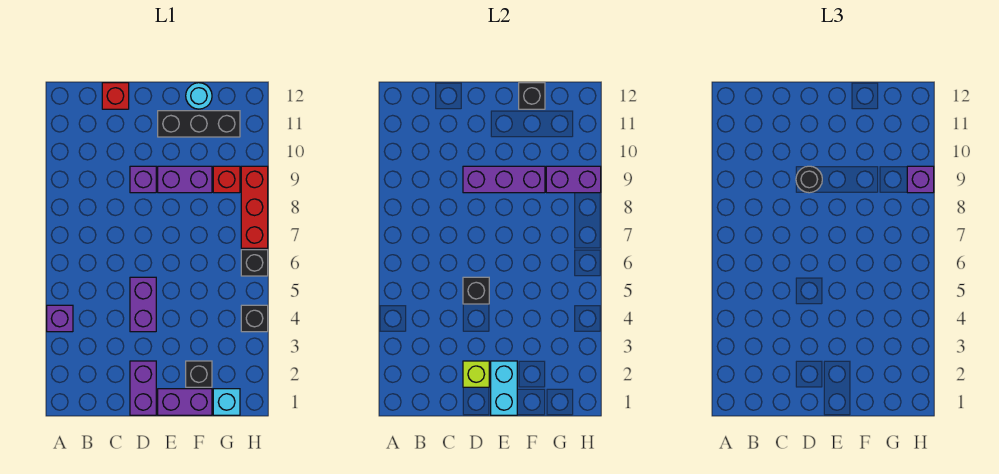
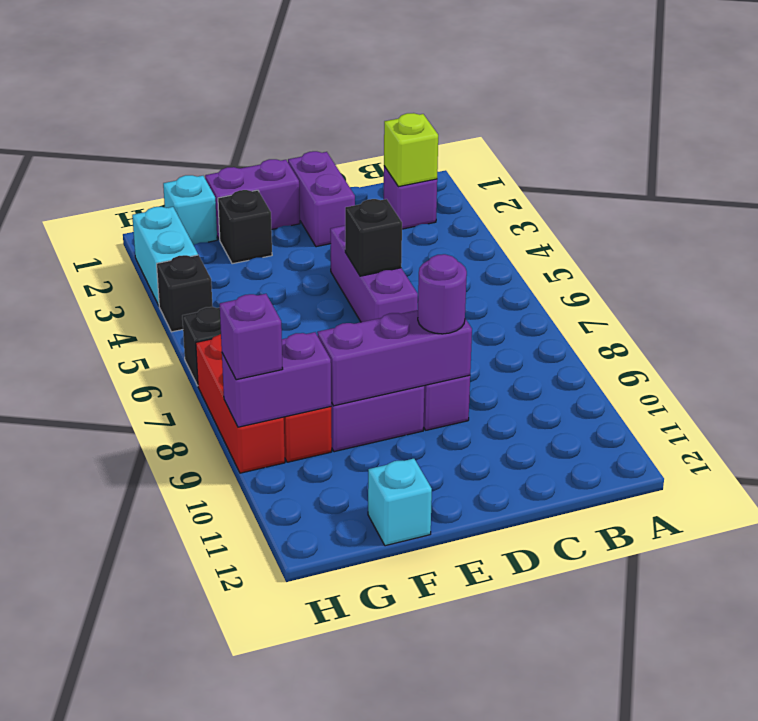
purple 1x1 brick [47,305,73,332] -> purple 1x1 brick moved to [384,166,437,229]
red 1x1 brick [102,83,129,109] -> none
lime 1x1 brick [463,361,489,387] -> lime 1x1 brick moved to [384,113,438,187]
purple 1x2 brick [130,277,156,332] -> purple 1x3 brick [330,226,418,322]
black 1x1 round brick [796,166,822,193] -> purple 1x1 round brick [418,254,467,334]
cyan 1x2 brick [491,361,517,415] -> cyan 1x2 brick moved to [132,207,198,305]
black 1x3 brick [158,111,240,137] -> none
cyan 1x1 round brick [186,83,212,109] -> cyan 1x1 brick [368,459,432,546]
black 1x1 brick [519,83,545,109] -> none

